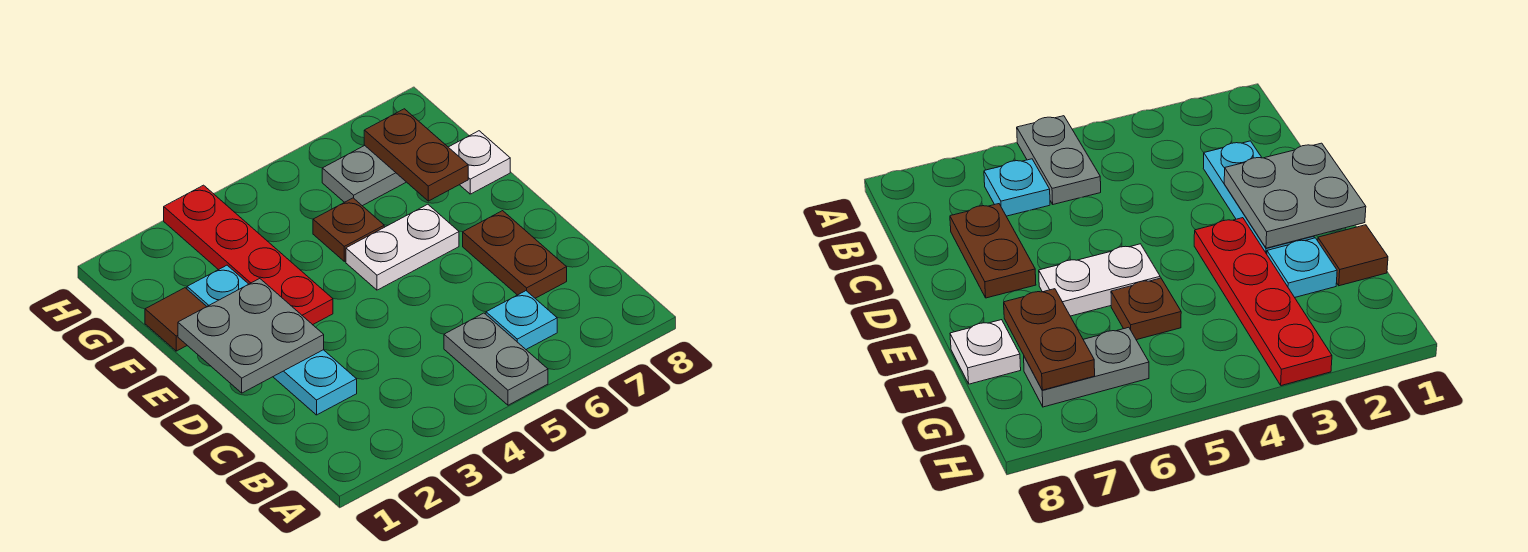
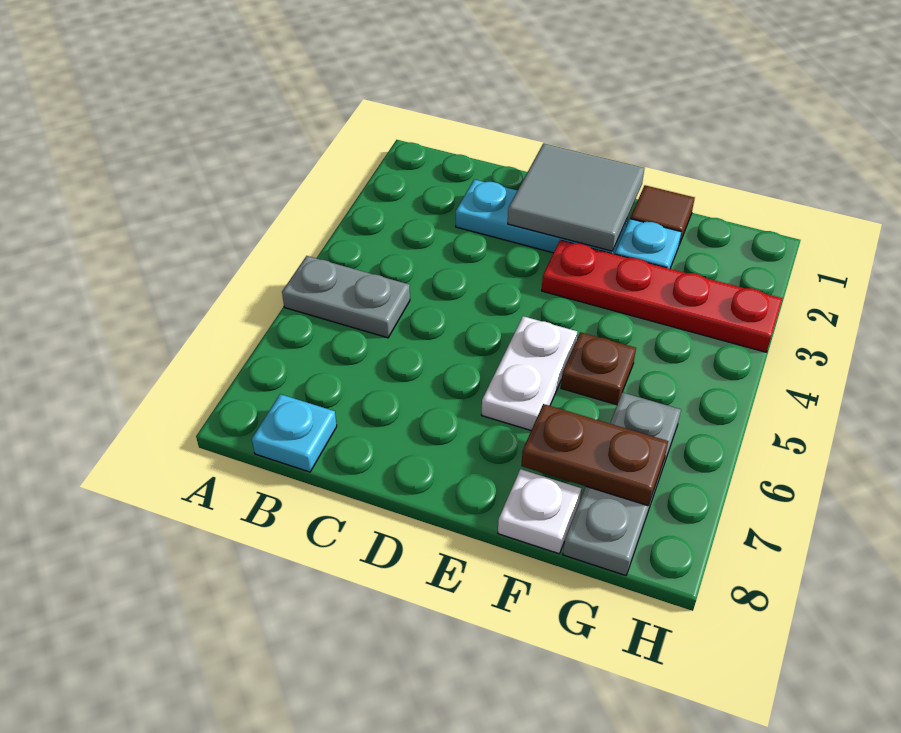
cyan 1x1 plate [486,291,557,349] -> cyan 1x1 plate moved to [252,394,337,472]
brown 1x2 plate [463,211,567,298] -> none
grey 2x2 plate [178,279,324,393] -> grey 2x2 tile [508,143,644,251]
grey 1x2 plate [322,145,406,206] -> grey 1x3 plate [563,392,681,576]

